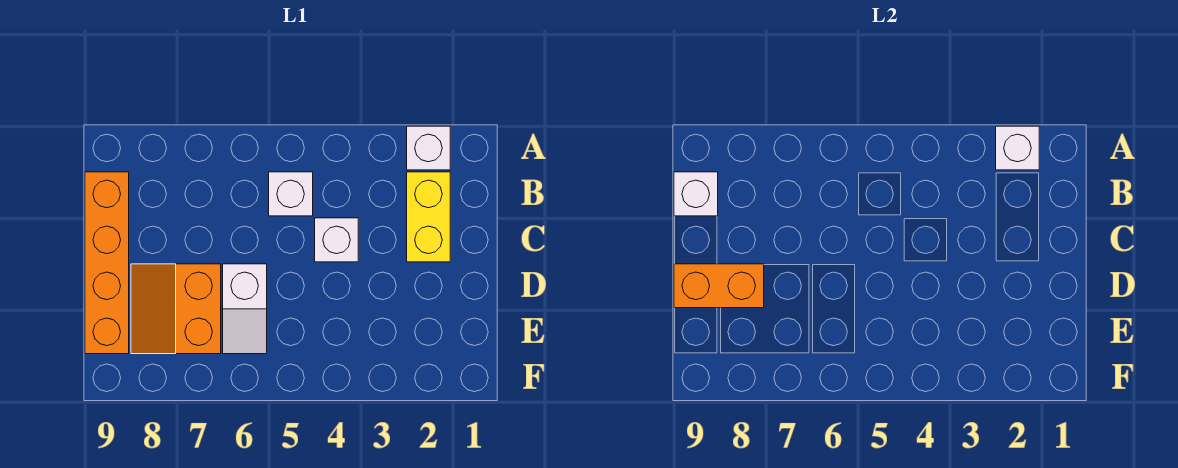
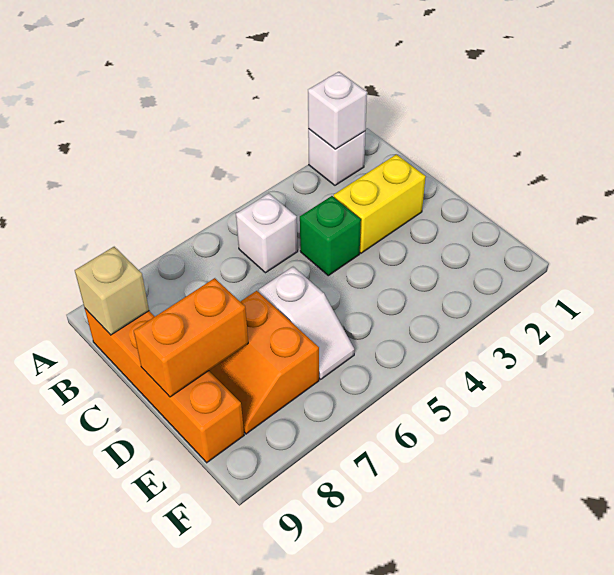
yellow 1x2 brick [407,172,450,262] -> yellow 1x2 brick turned to [334,154,426,253]
white 1x1 brick [674,172,718,216] -> tan 1x1 brick [75,247,149,335]
white 1x1 brick [315,218,358,262] -> green 1x1 brick [300,196,361,276]

